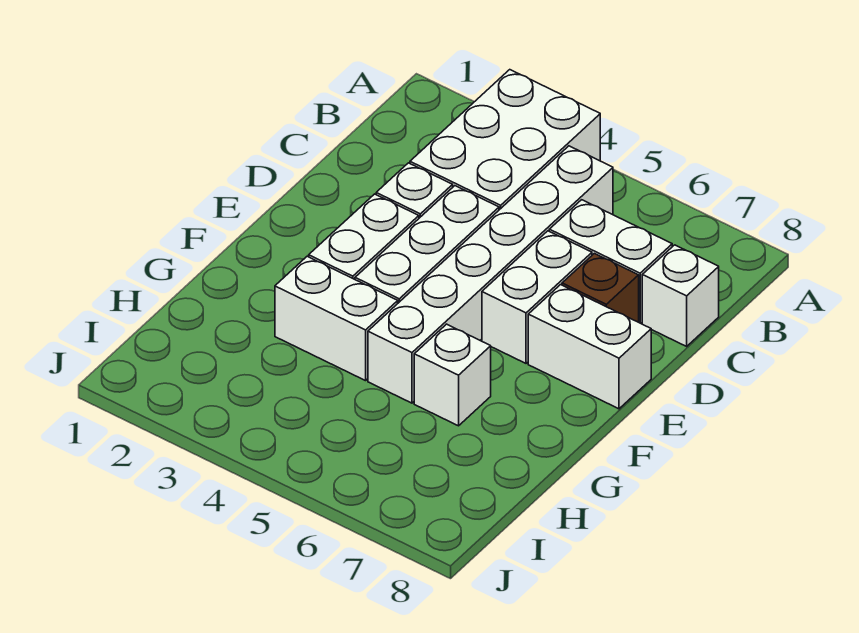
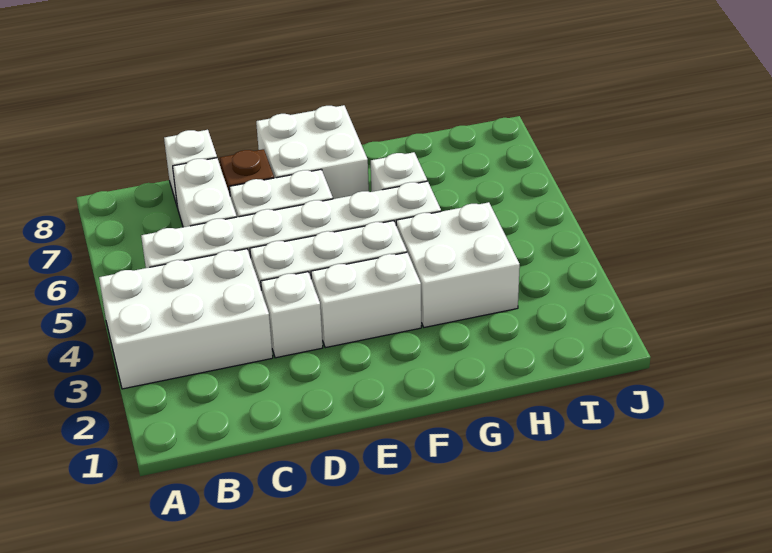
white 1x2 brick [528,285,651,409] -> white 2x2 brick [256,105,369,199]
white 1x2 brick [275,256,398,381] -> white 2x2 brick [396,202,520,327]

